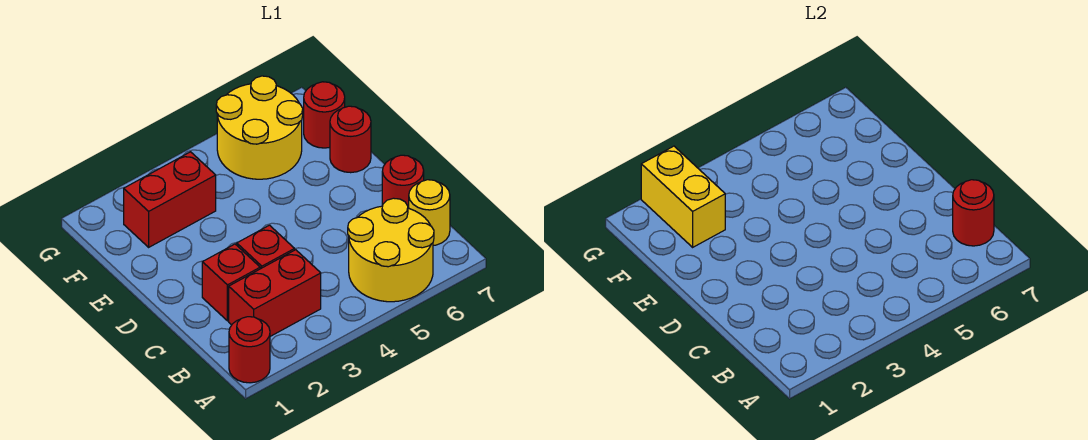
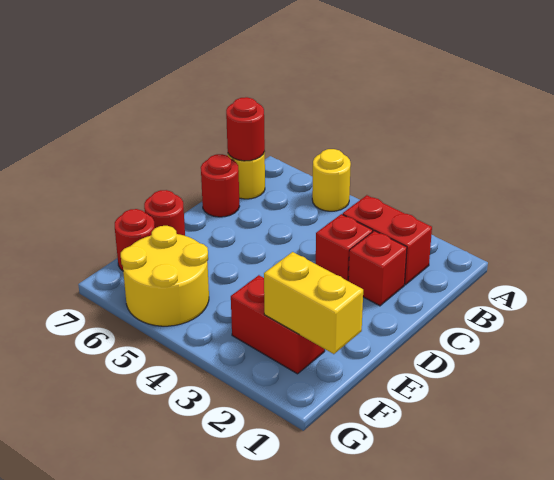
red 1x1 round brick [229,317,270,383] -> none
yellow 2x2 round brick [348,198,434,302] -> yellow 1x1 round brick [312,149,351,211]
yellow 1x2 brick [641,146,725,247] -> yellow 1x2 brick turned to [264,252,363,354]

